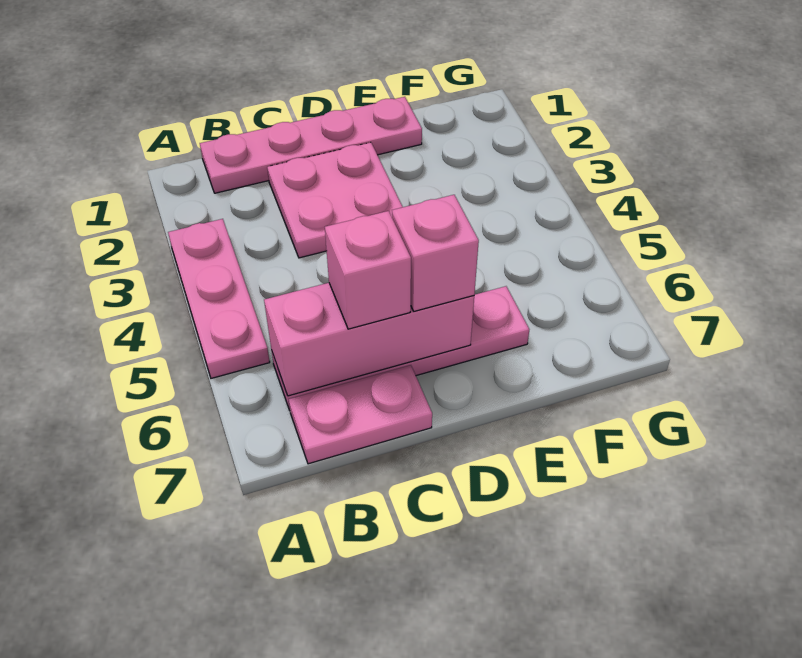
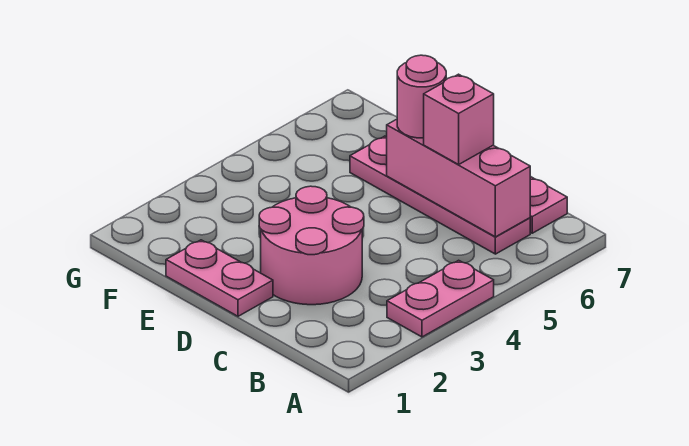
pink 1x3 plate [168,219,270,378] -> pink 1x2 plate [387,260,494,337]
pink 1x4 plate [200,97,422,193] -> pink 1x2 plate [166,240,273,316]
pink 2x2 plate [267,142,403,258] -> pink 2x2 round brick [259,186,364,305]
pink 1x1 brick [392,195,479,311] -> pink 1x1 round brick [397,55,446,138]

